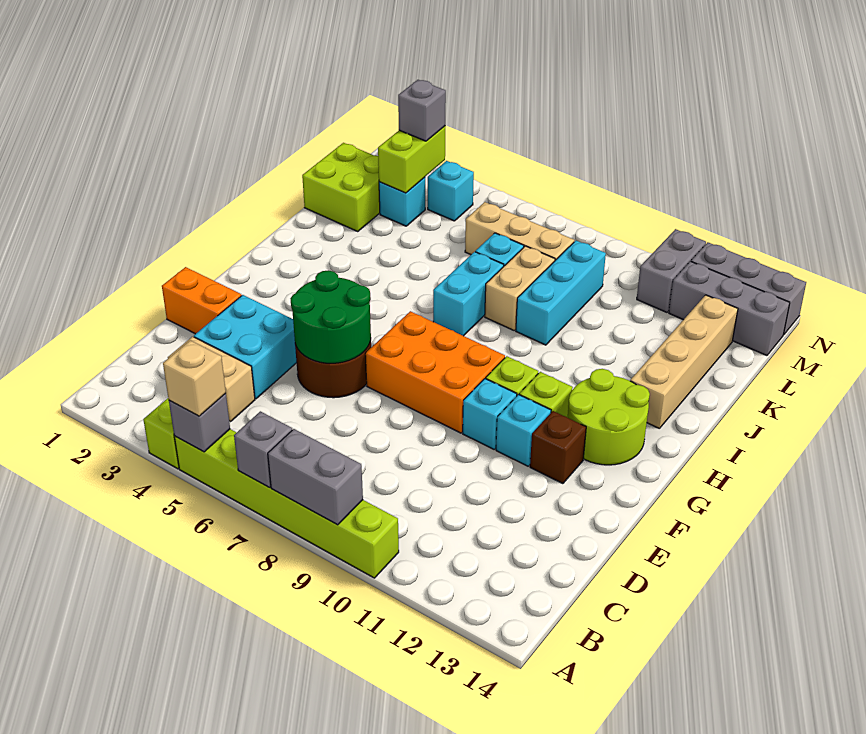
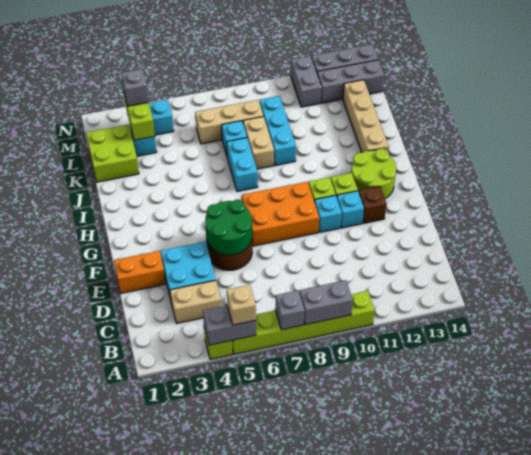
grey 1x1 brick [169,393,230,452] -> grey 1x2 brick [203,305,256,345]

